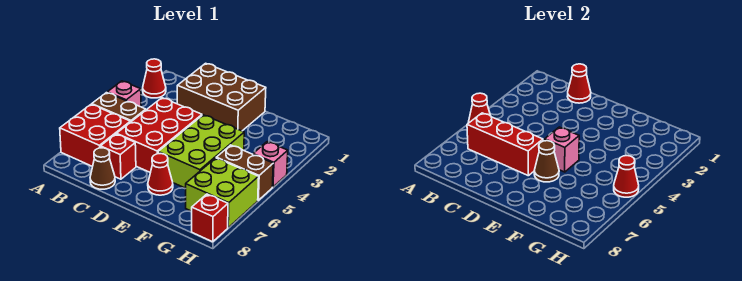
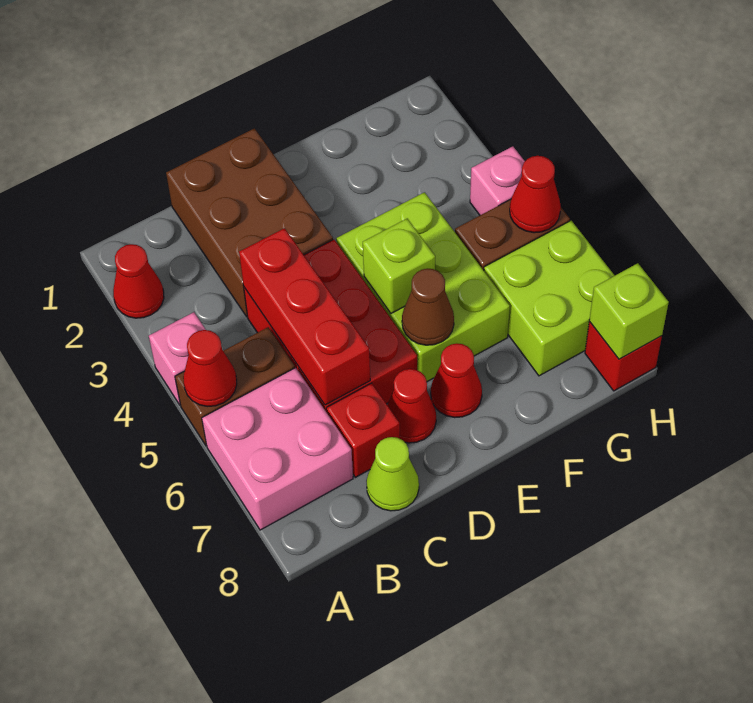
red 2x2 brick [60,104,130,167] -> pink 2x2 brick [202,368,353,530]
red 1x3 brick [467,113,543,176] -> red 1x3 brick turned to [239,228,370,405]
brown 2x3 brick [177,63,266,131] -> brown 2x3 brick turned to [166,128,333,317]
red 1x1 cone [567,64,591,103] -> red 1x1 cone moved to [387,369,436,443]
brown 1x1 cone [90,148,115,189] -> lime 1x1 cone [366,437,419,511]
pink 1x1 brick [545,127,579,172] -> lime 1x1 brick [363,219,435,313]
none -> lime 1x1 brick [589,263,669,359]

